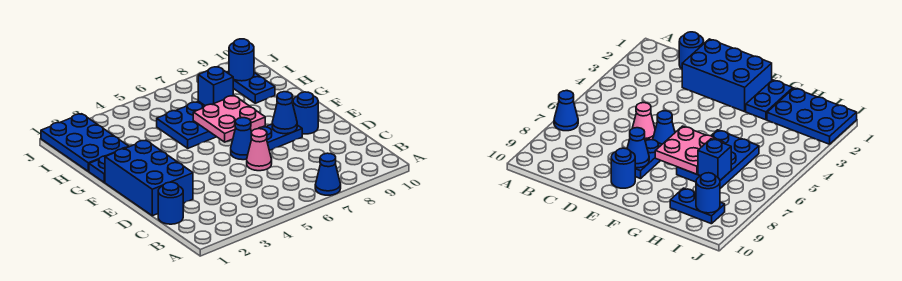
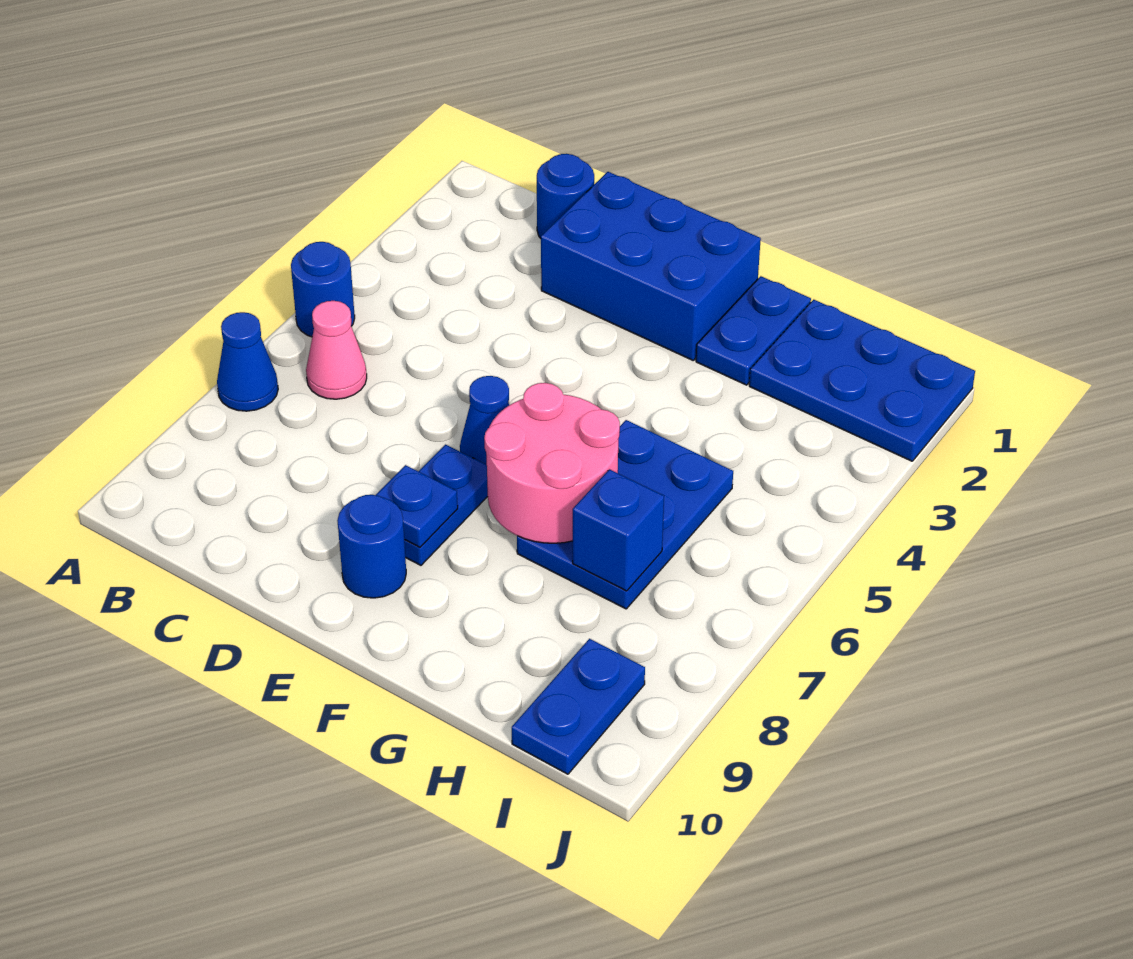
pink 1x1 cone [247,129,272,171] -> pink 1x1 cone moved to [306,301,367,399]
blue 1x1 cone [272,92,297,134] -> blue 1x1 plate [376,465,458,547]
pink 2x2 plate [193,96,265,142] -> pink 2x2 round brick [484,383,620,543]
blue 1x2 plate [227,71,275,103] -> blue 1x2 plate turned to [512,639,645,774]
blue 1x1 round brick [229,39,254,81] -> blue 1x1 round brick moved to [291,242,355,337]

